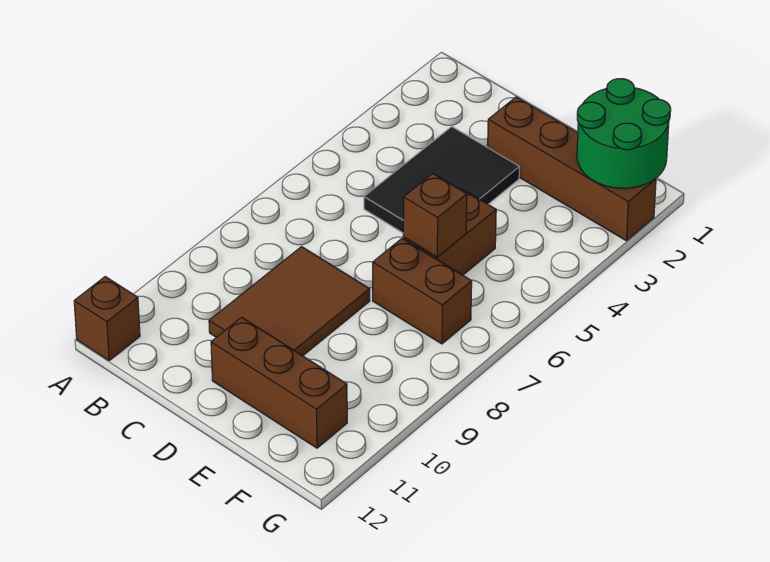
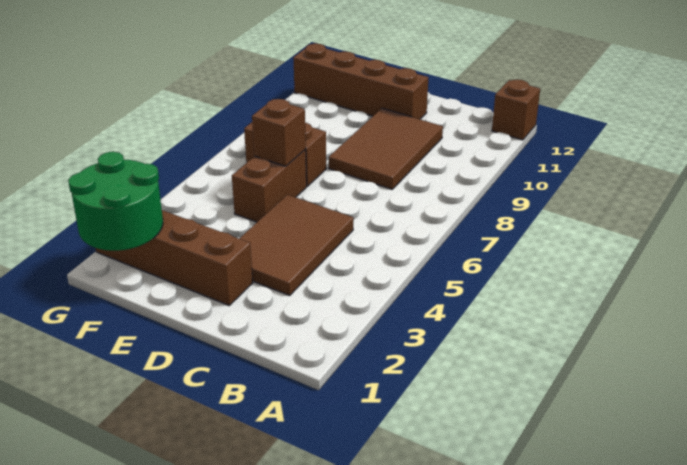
black 2x3 tile [364,127,519,233] -> brown 2x3 tile [239,195,354,295]
brown 1x3 brick [211,317,347,448] -> brown 1x4 brick [293,43,428,119]

